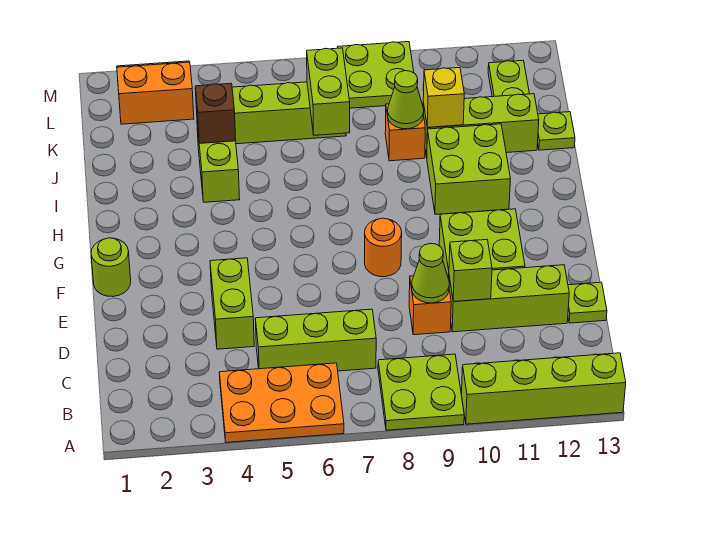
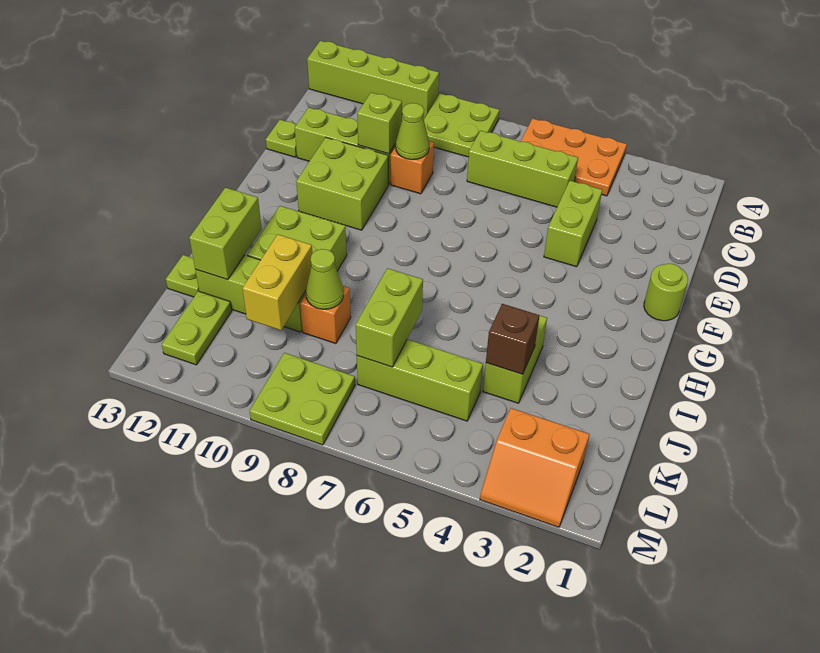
orange 1x1 round brick [365,218,402,277] -> none
none -> lime 1x2 brick [189,188,262,280]
yellow 1x1 brick [423,68,464,127] -> yellow 1x2 brick [242,234,312,330]

